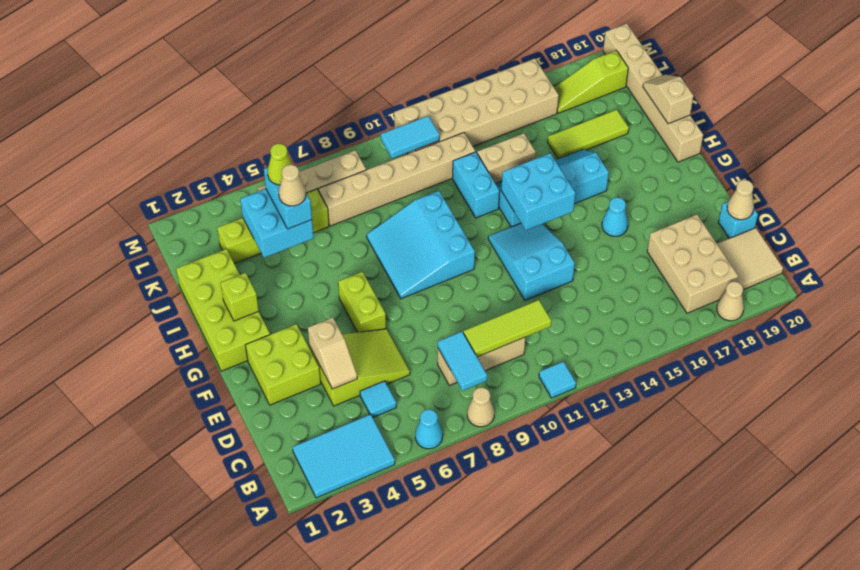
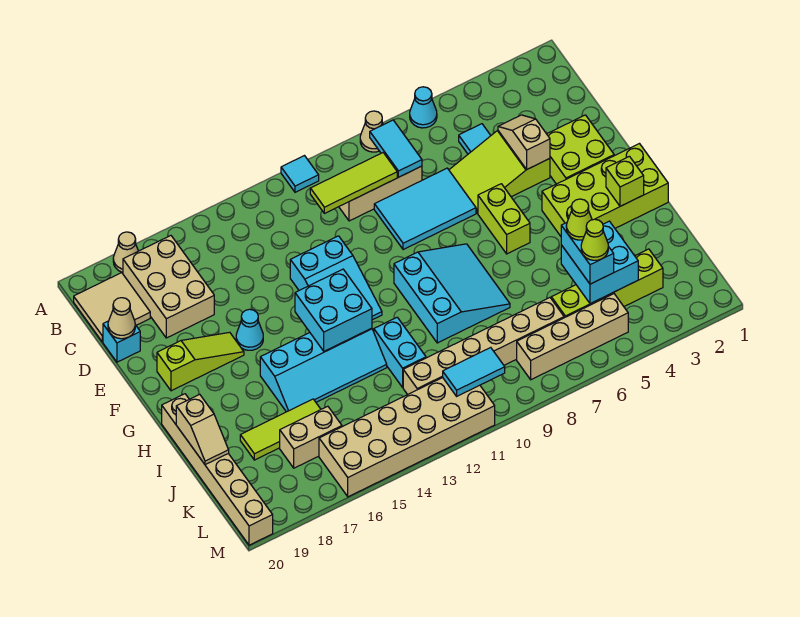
cyan 2x3 tile [293,414,395,498] -> cyan 2x3 tile moved to [374,168,476,250]
lime 2x4 brick [176,249,270,371] -> lime 2x4 brick turned to [542,144,668,236]
tan 1x1 cone [279,165,306,206] -> lime 1x1 cone [566,199,592,240]
tan 1x2 brick [477,133,536,184] -> tan 1x2 brick moved to [280,406,342,468]
lime 1x3 slope [554,50,628,113] -> lime 1x3 slope moved to [157,332,244,391]

